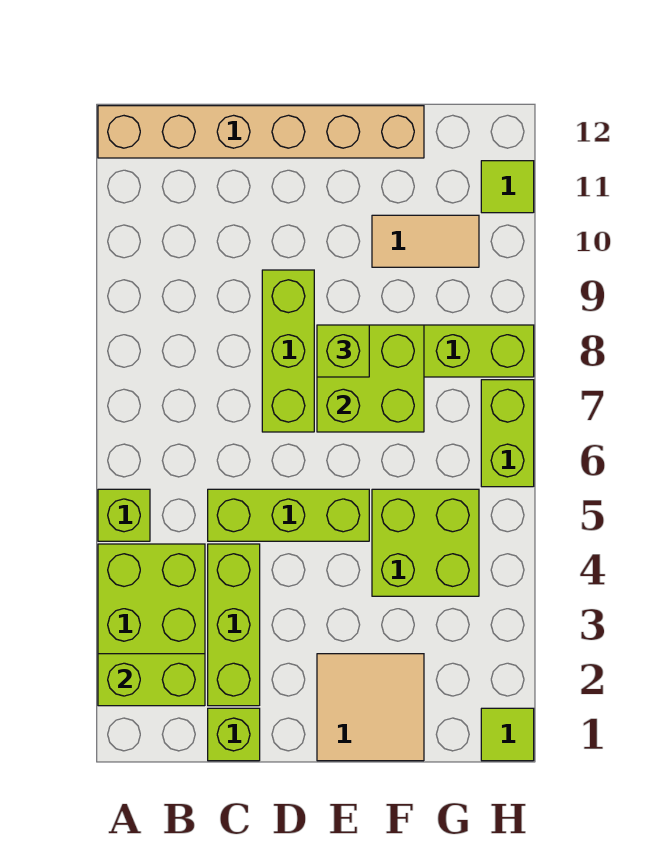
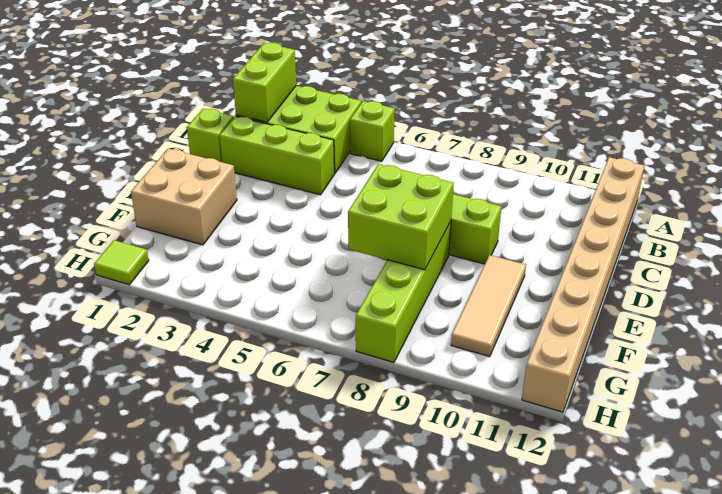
tan 1x6 brick [98,106,424,158] -> tan 1x8 brick [522,157,644,412]
lime 1x3 brick [208,489,369,541] -> none
tan 2x2 tile [317,654,424,761] -> tan 2x2 brick [131,149,237,245]
lime 1x1 brick [317,325,369,377] -> none
lime 2x2 brick [372,489,479,596] -> none
tan 1x2 tile [372,215,479,267] -> tan 1x3 tile [451,255,526,357]
lime 1x2 brick [481,380,534,487] -> none
lime 1x1 tile [481,161,534,213] -> none

